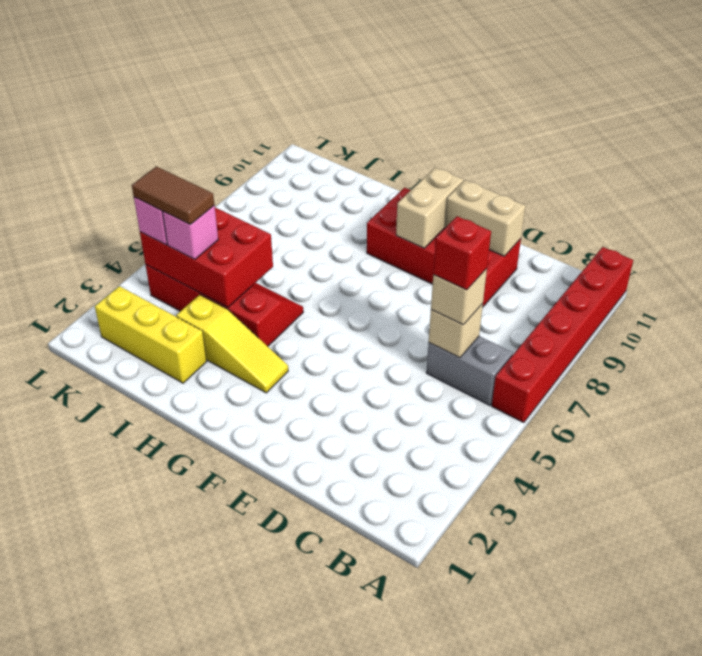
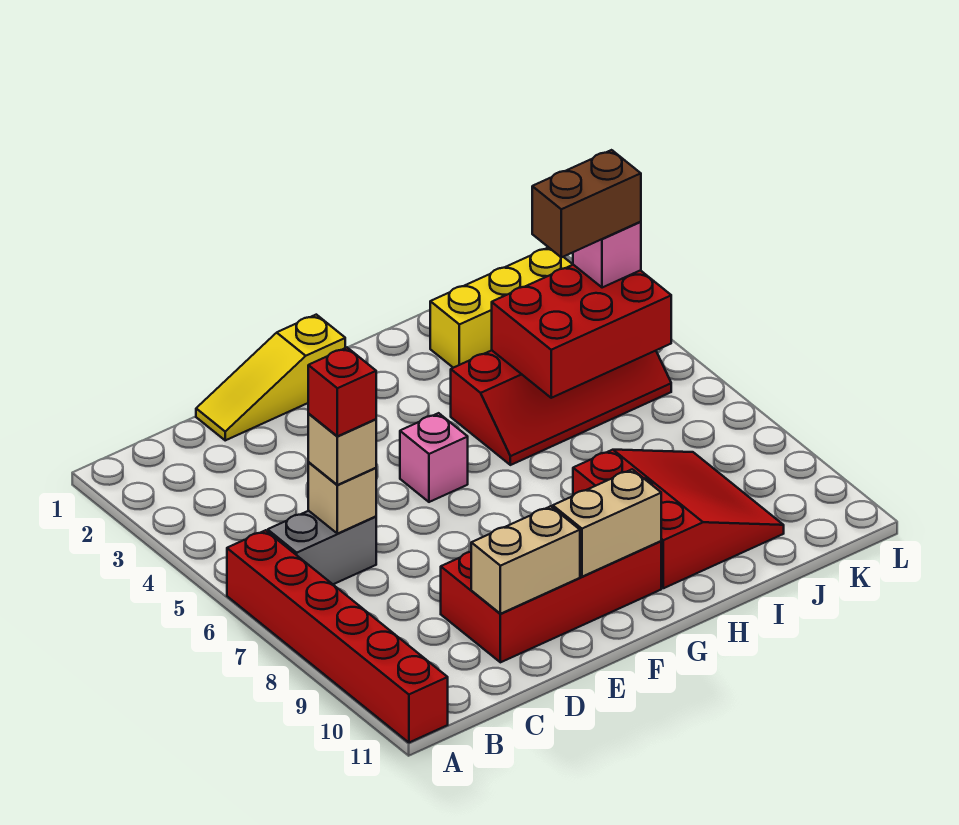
tan 1x2 brick [396,167,463,248] -> tan 1x2 brick turned to [553,469,661,577]
yellow 1x3 slope [176,295,288,393] -> yellow 1x3 slope moved to [196,315,345,440]
none -> red 3x3 slope [573,450,784,588]
pink 1x1 brick [162,206,218,259] -> pink 1x1 brick moved to [400,413,468,502]
brown 1x2 tile [132,166,214,225] -> brown 1x2 brick [532,150,641,257]

